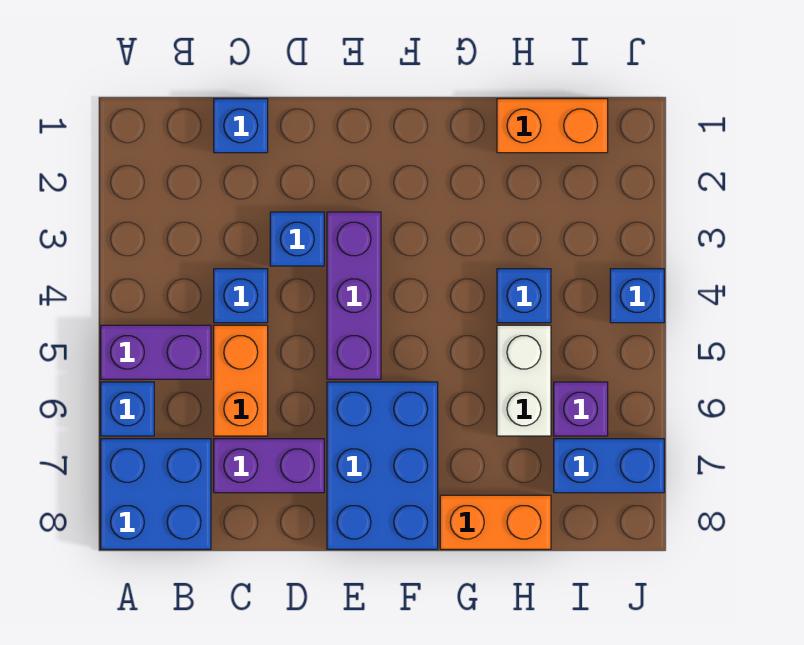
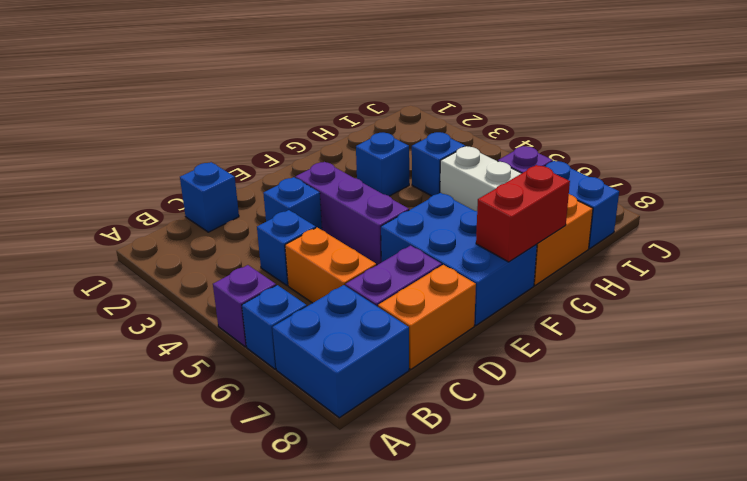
purple 1x2 brick [101,325,211,379] -> purple 1x1 brick [213,265,276,347]
none -> red 1x2 brick [476,165,570,262]
orange 1x2 brick [497,99,608,153] -> orange 1x2 brick moved to [378,265,476,369]
blue 1x2 brick [554,439,664,493] -> blue 1x2 brick turned to [545,161,619,249]
blue 1x1 brick [610,269,664,323] -> blue 1x1 brick moved to [356,133,409,196]

